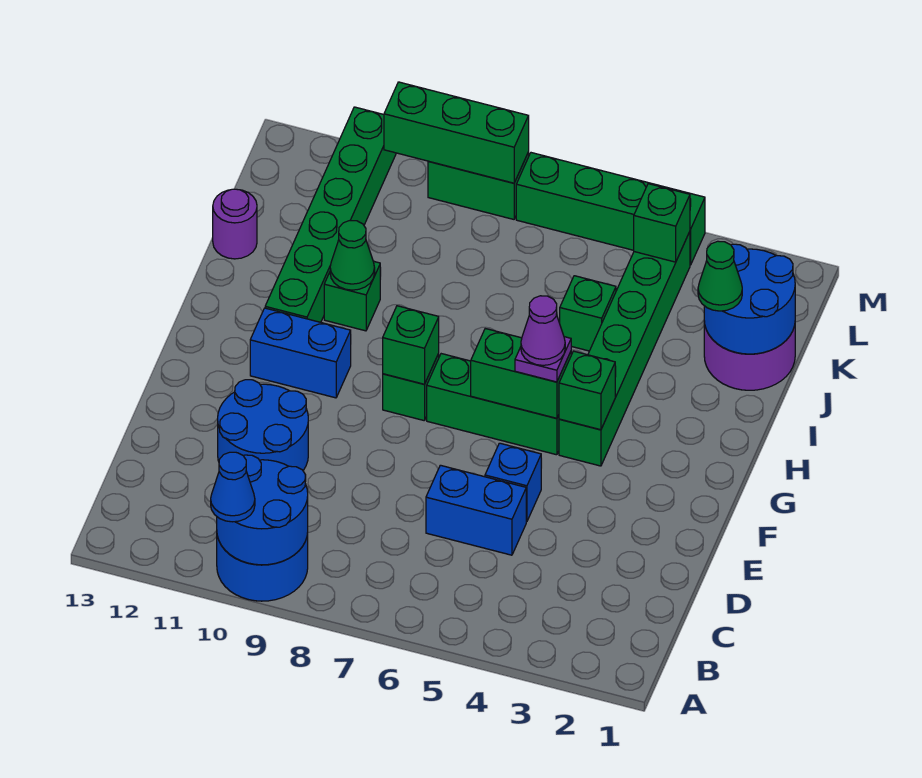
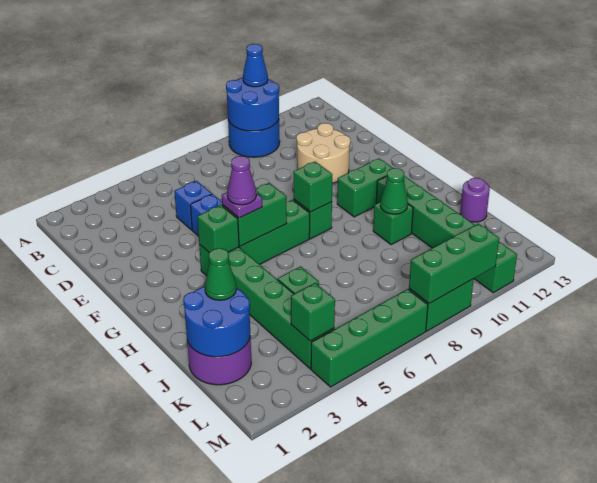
blue 1x2 brick [426,465,526,555] -> blue 1x1 brick [174,181,212,230]
blue 2x2 round brick [218,380,308,470] -> tan 2x2 round brick [296,123,350,183]
blue 1x2 brick [250,308,351,398] -> green 1x2 brick [337,159,392,217]

